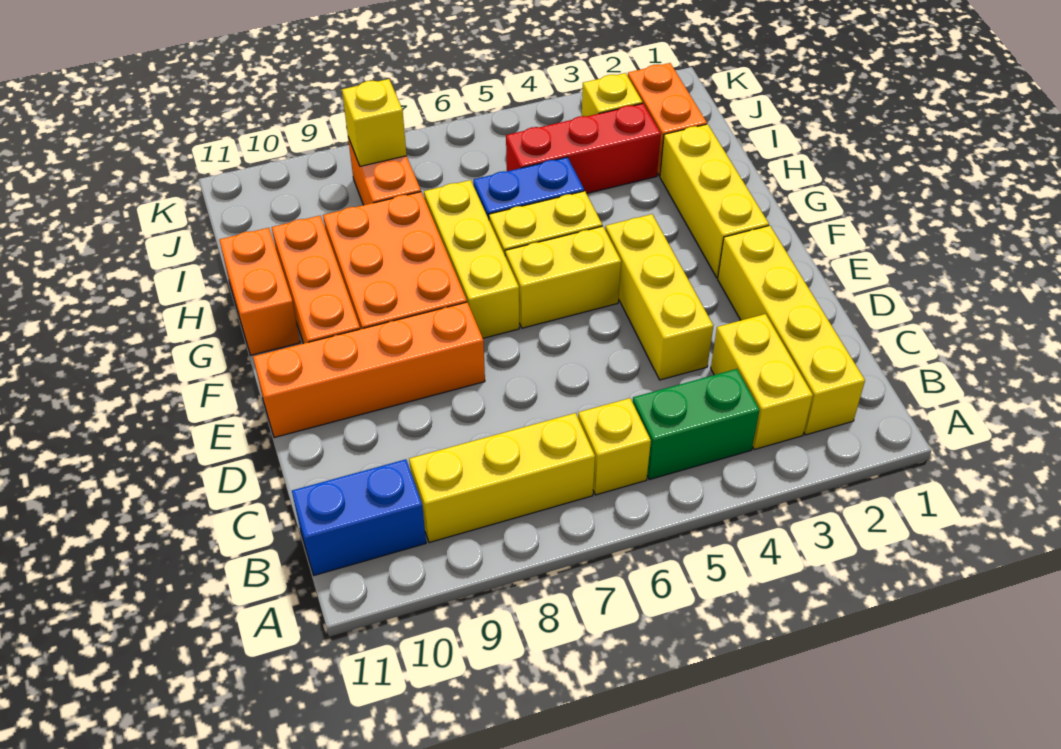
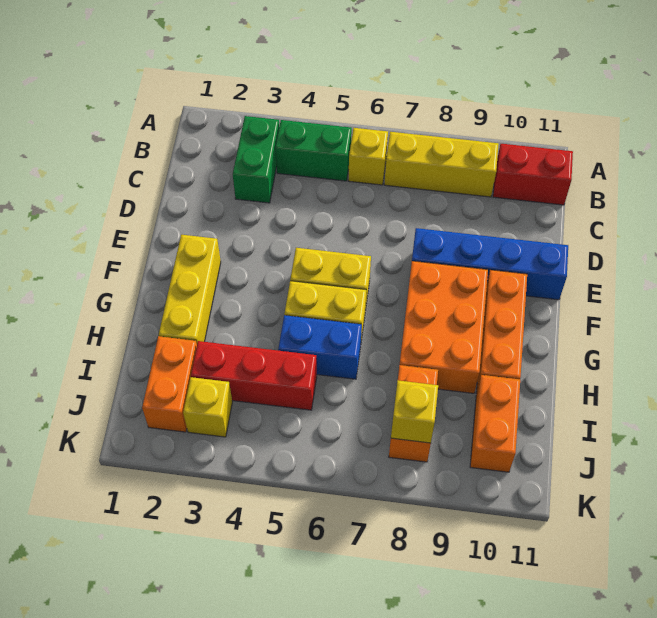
yellow 1x4 brick [718,226,865,435] -> none
yellow 1x2 brick [711,314,813,450] -> green 1x2 brick [233,116,279,203]
blue 1x2 brick [292,459,426,575] -> red 1x2 brick [493,144,573,205]
yellow 1x3 brick [605,214,713,380] -> none
orange 1x4 brick [253,302,485,438] -> blue 1x4 brick [412,228,568,300]
yellow 1x3 brick [424,180,519,338] -> none
orange 1x2 brick [219,228,300,355] -> orange 1x2 brick moved to [470,375,520,472]

